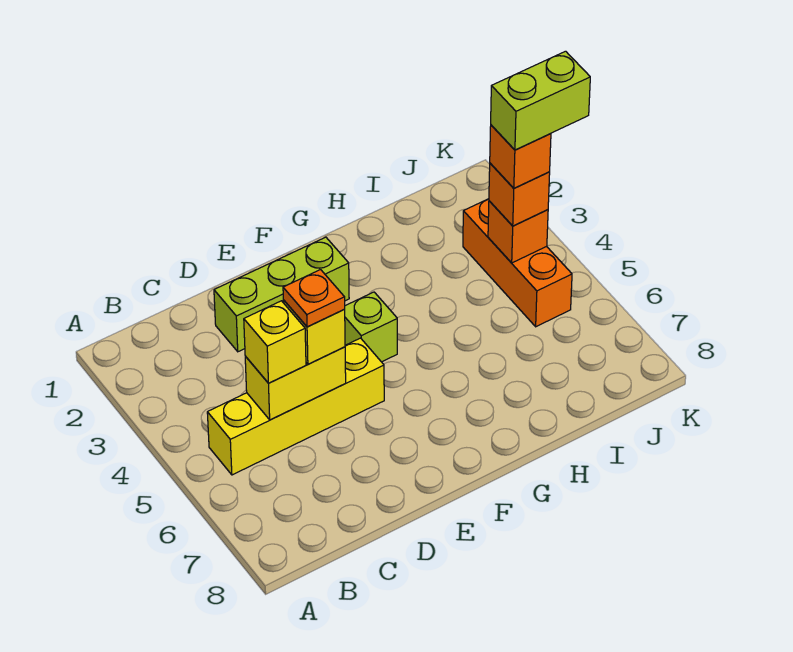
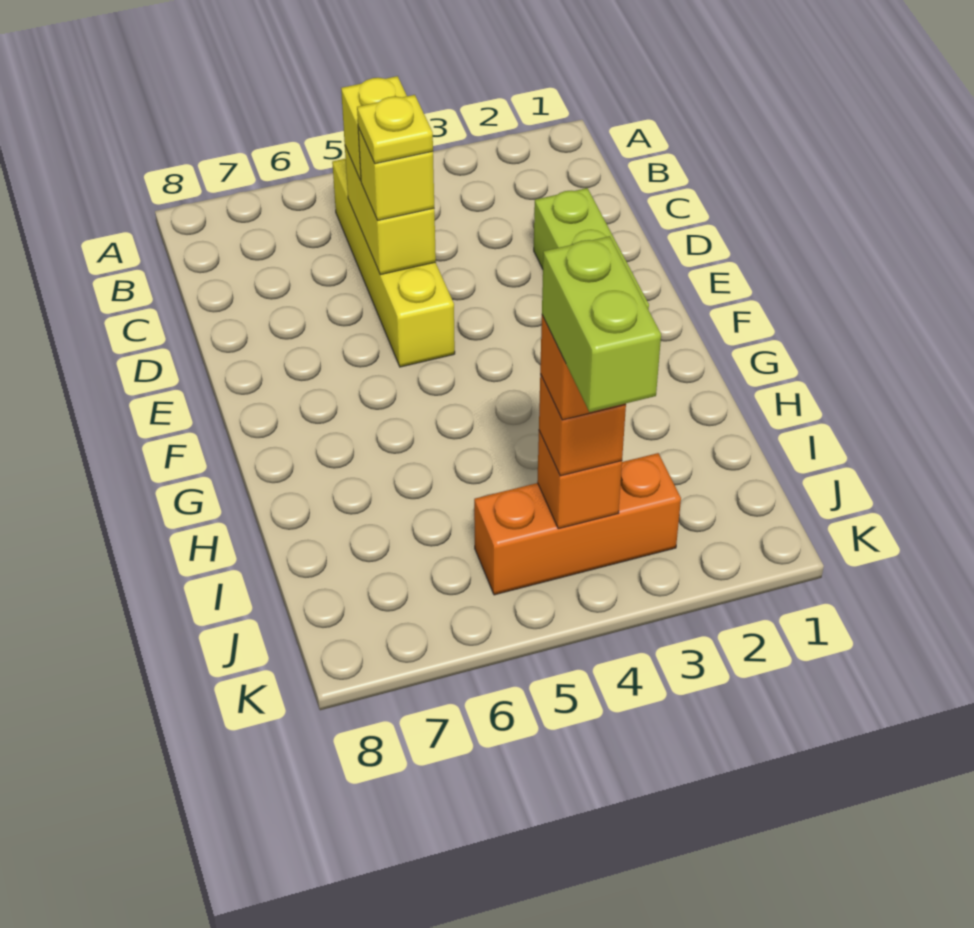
orange 1x1 plate [283,270,345,327] -> yellow 1x1 plate [357,95,433,164]
lime 1x1 brick [344,292,397,362] -> none

